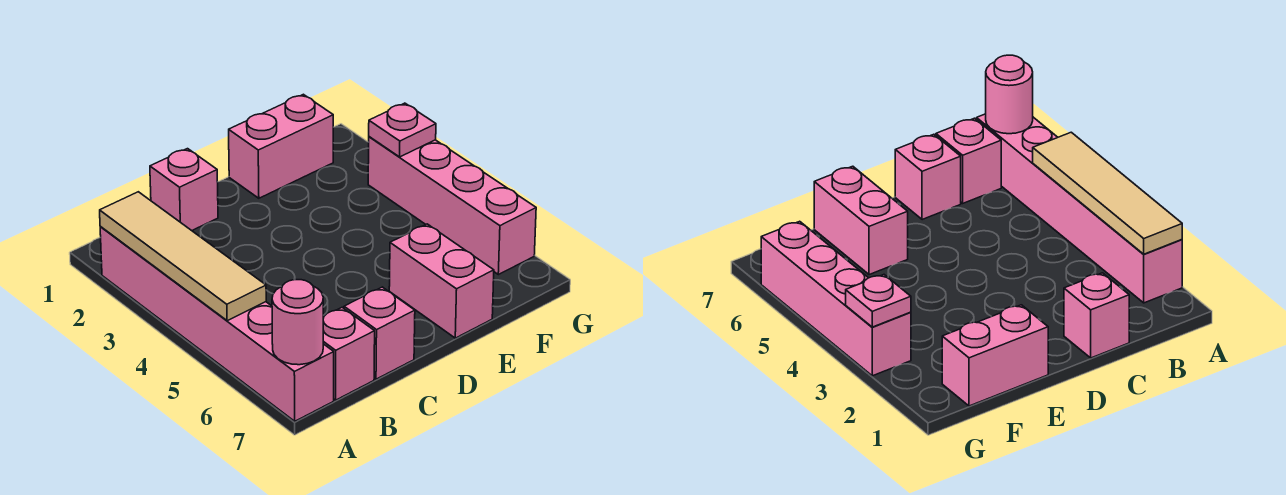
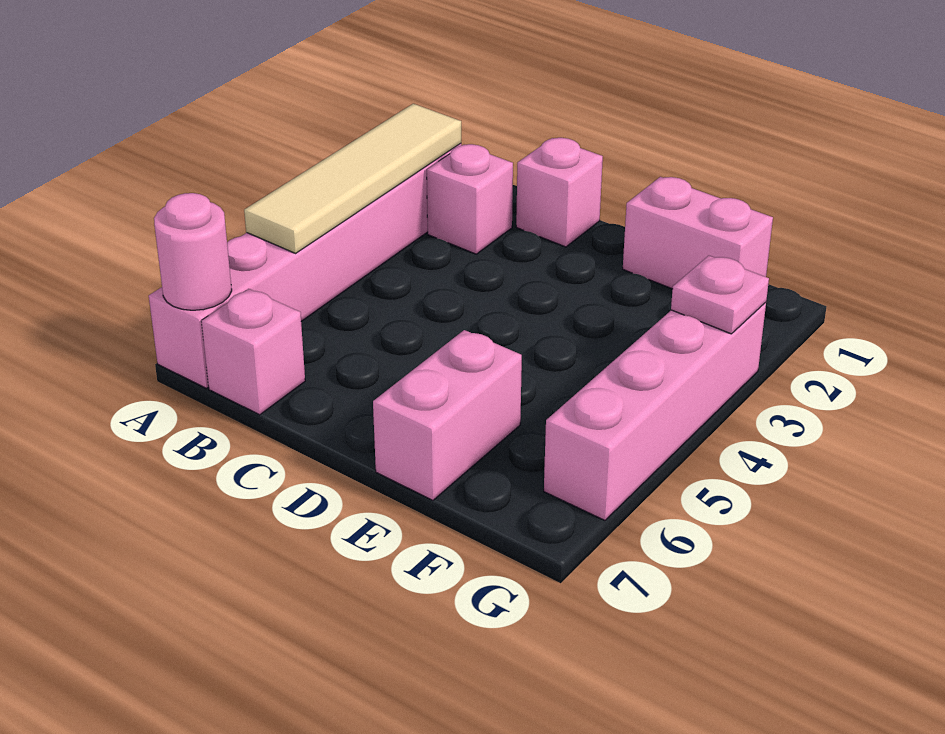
pink 1x1 brick [344,287,415,379] -> pink 1x1 brick moved to [427,144,513,254]

